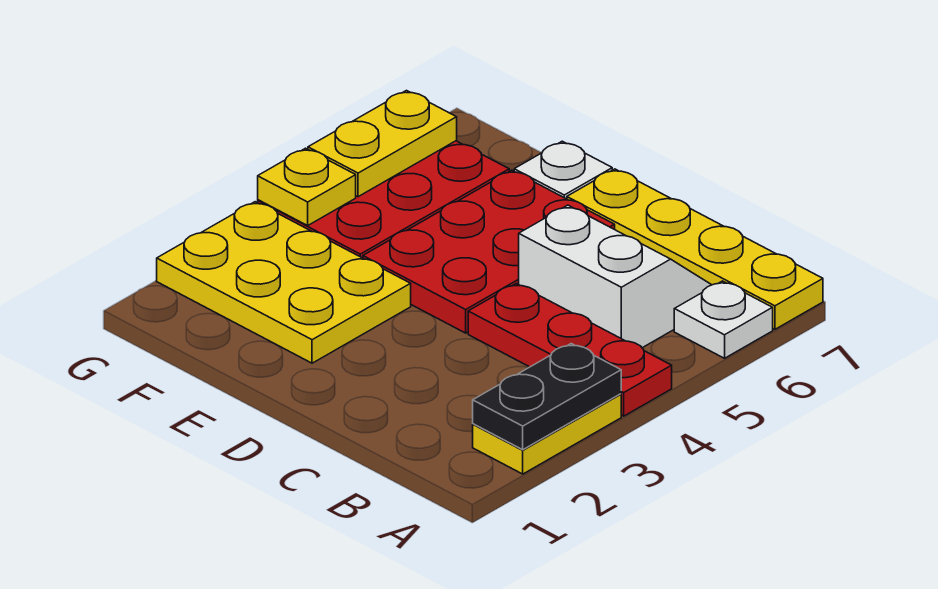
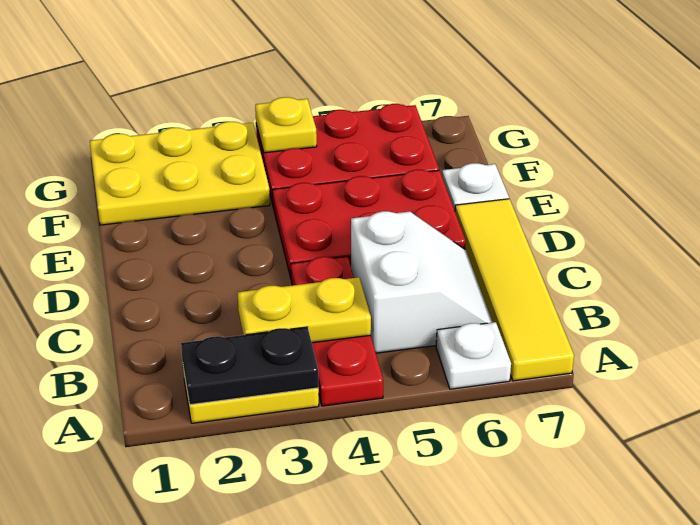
yellow 1x4 plate [567,169,823,329] -> yellow 1x4 tile [455,199,574,381]
yellow 2x3 plate [157,202,411,363] -> yellow 2x3 plate turned to [90,122,270,225]
yellow 1x2 plate [308,91,457,197] -> yellow 1x2 plate moved to [237,277,371,343]

